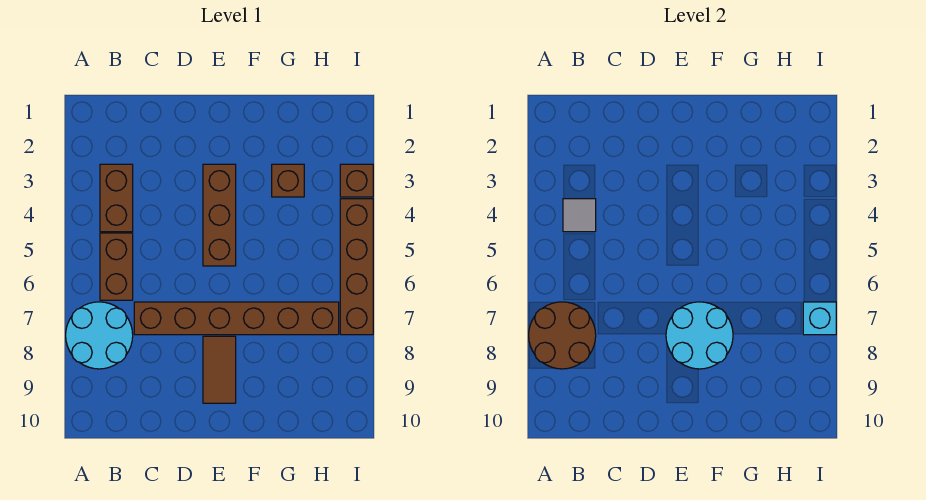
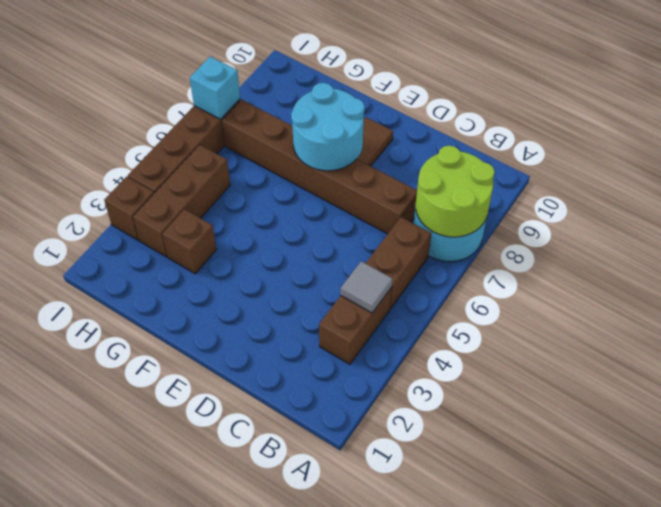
brown 2x2 round brick [529,302,596,369] -> lime 2x2 round brick [416,146,495,237]
brown 1x3 brick [203,164,236,266] -> brown 1x3 brick moved to [133,145,230,257]

